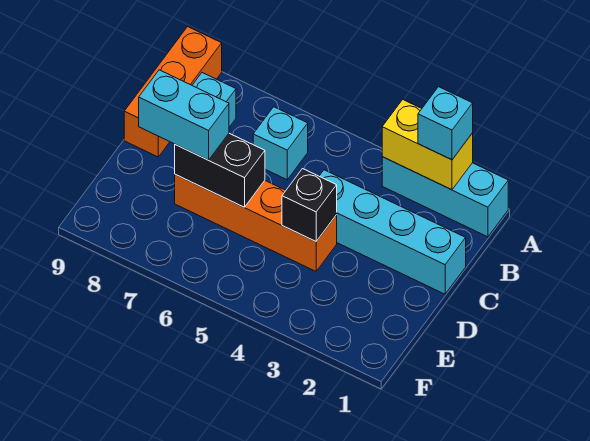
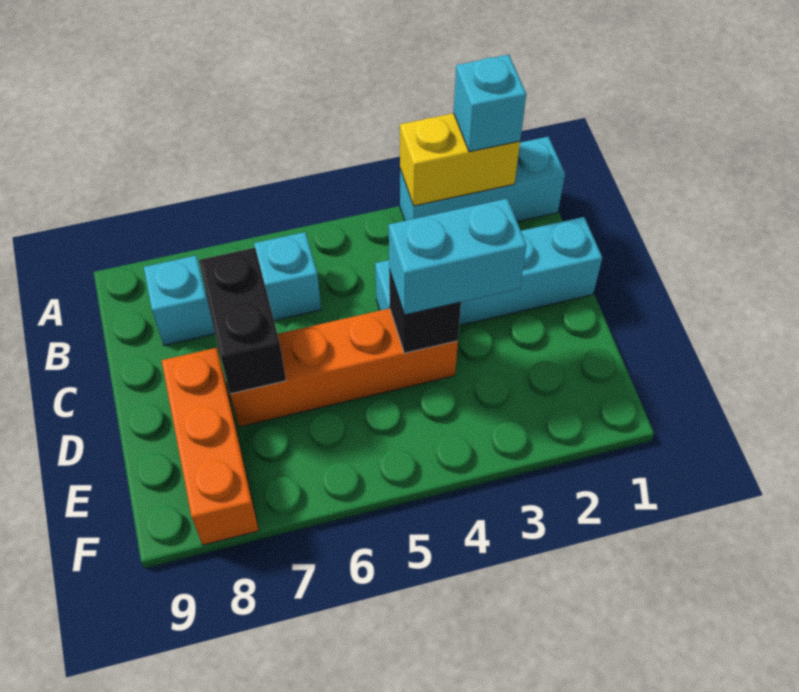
orange 1x3 brick [124,27,222,157] -> orange 1x3 brick moved to [162,348,259,545]
black 1x2 brick [175,133,265,207] -> black 1x2 brick turned to [199,248,286,394]
cyan 1x2 brick [139,70,229,160] -> cyan 1x2 brick moved to [389,199,527,315]

